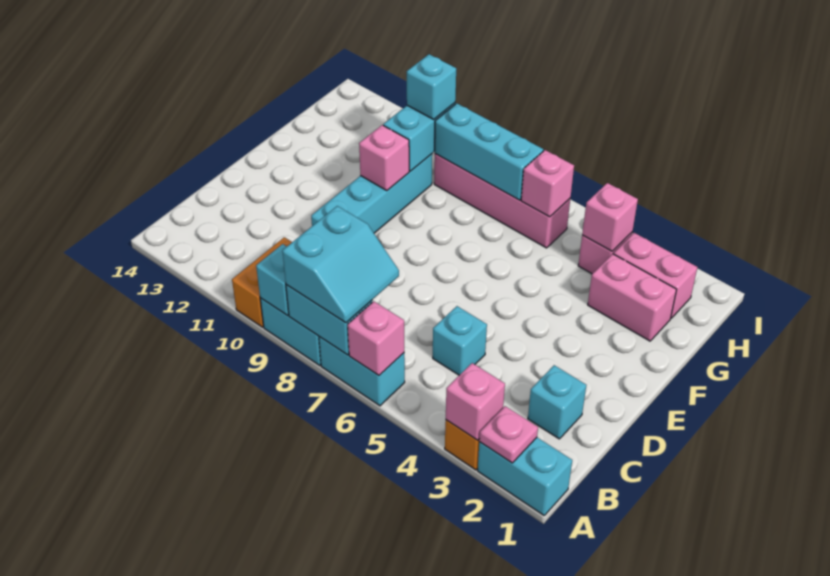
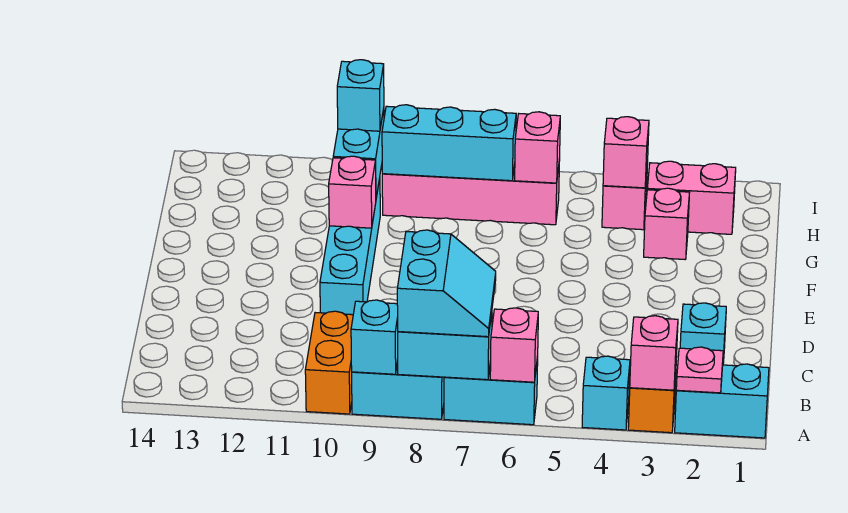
cyan 1x1 brick [433,306,487,375] -> cyan 1x1 brick moved to [582,356,630,430]
pink 1x2 brick [588,254,677,341] -> pink 1x1 brick [644,188,690,259]

